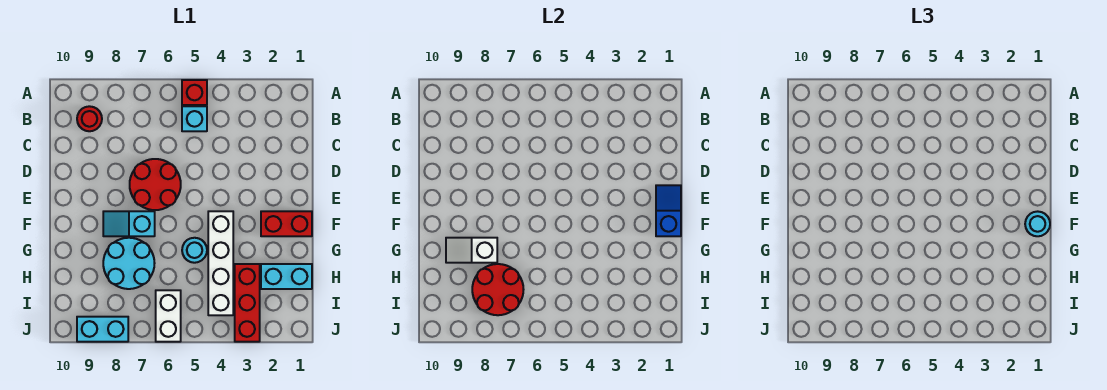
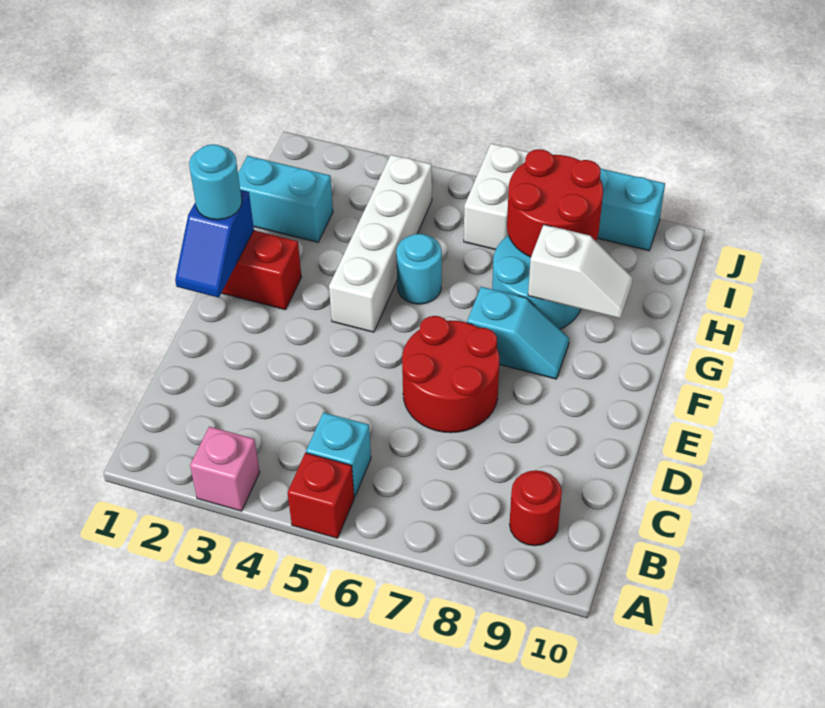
none -> pink 1x1 brick [190,426,260,511]
red 1x3 brick [235,264,260,342] -> none

